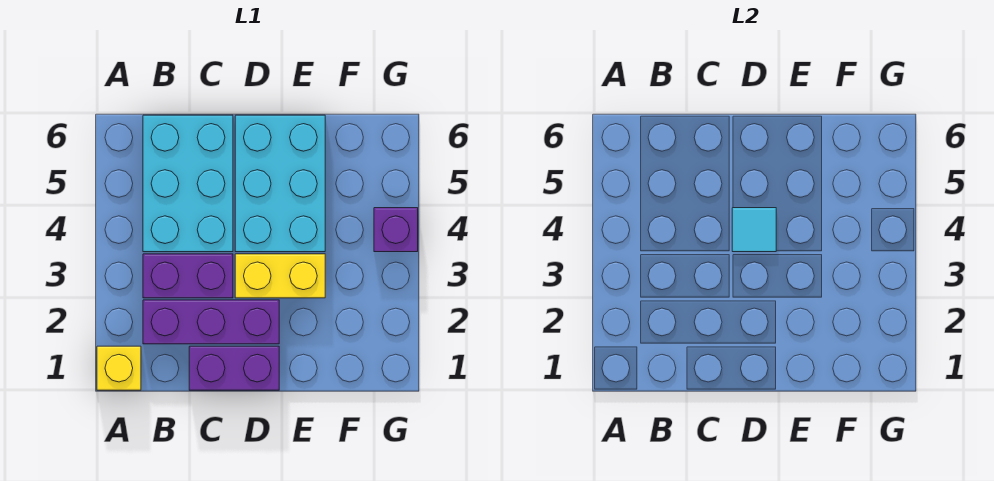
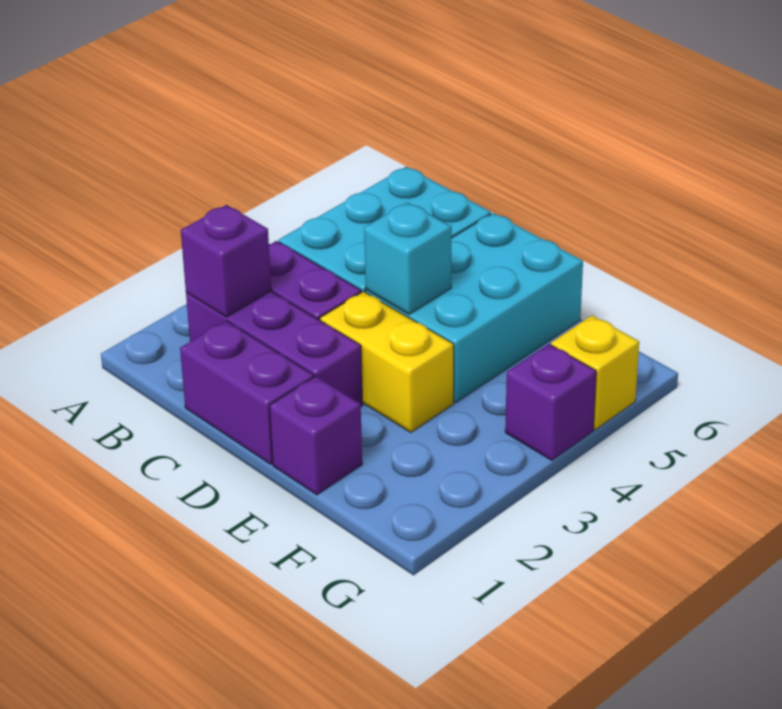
yellow 1x1 brick [97,346,141,390] -> yellow 1x1 brick moved to [551,316,639,430]
none -> purple 1x1 brick [181,205,271,317]
cyan 1x1 tile [732,208,776,252] -> cyan 1x1 brick [364,202,452,314]
none -> purple 1x1 brick [270,376,362,495]

